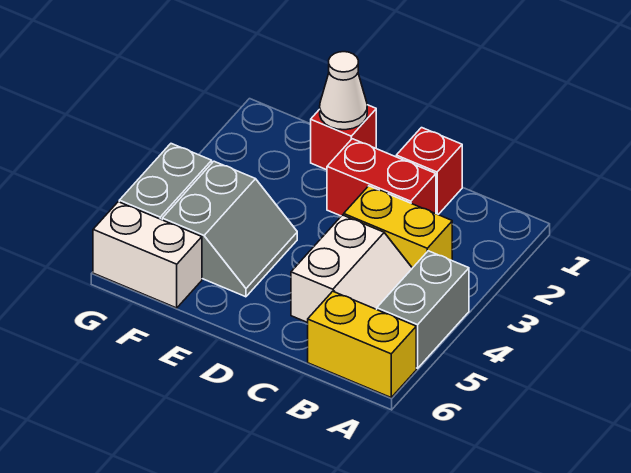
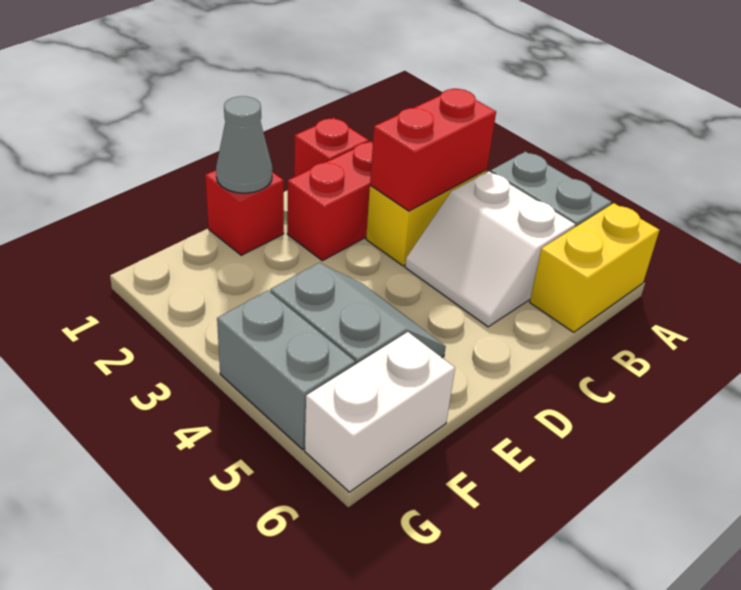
none -> red 1x2 brick [370,89,496,211]
white 2x2 slope [291,215,412,323] -> white 2x2 slope turned to [405,171,575,327]
white 1x1 cone [320,52,367,130] -> grey 1x1 cone [216,96,272,193]

